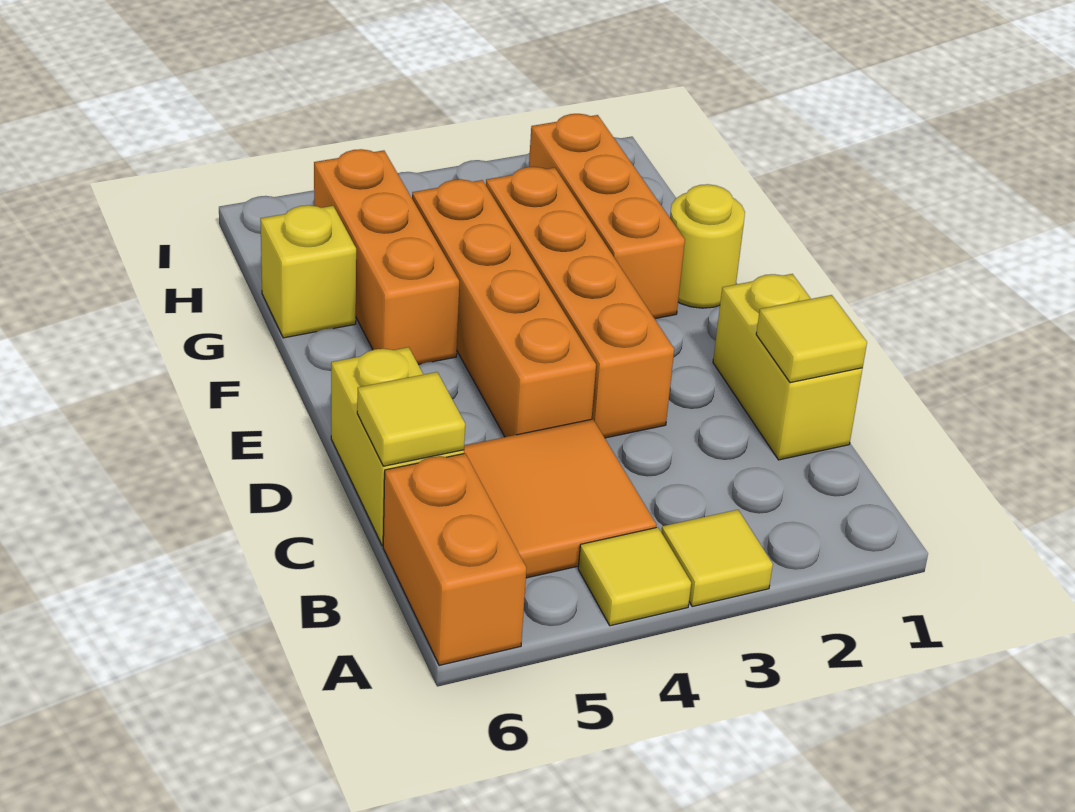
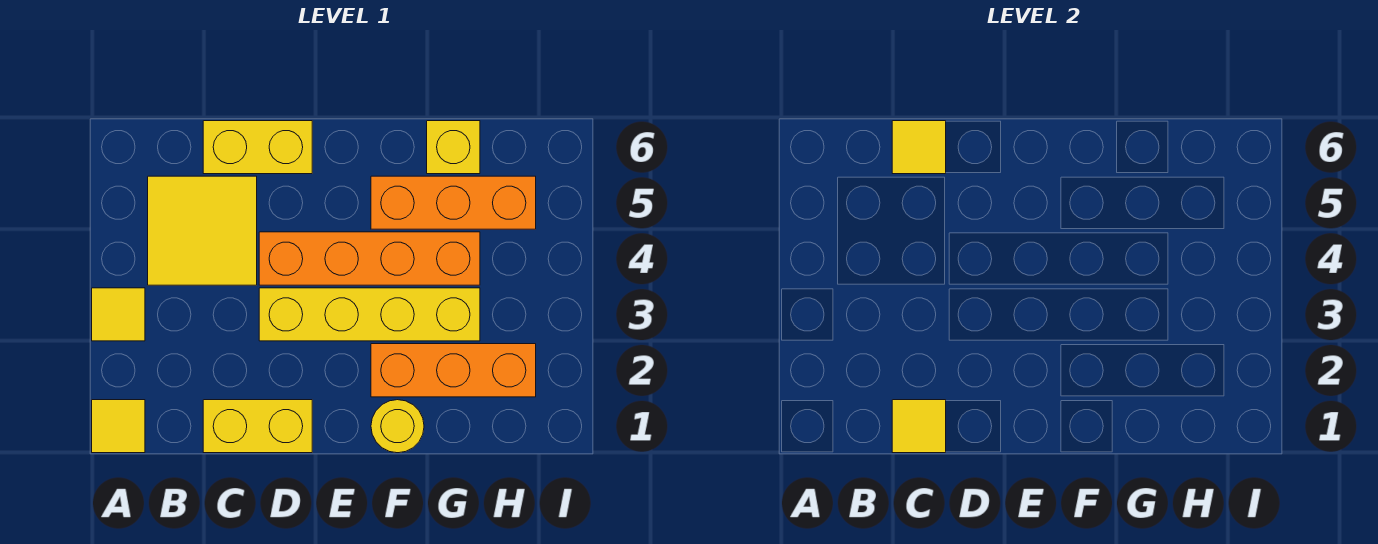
yellow 1x1 tile [578,527,691,626] -> yellow 1x1 tile moved to [92,400,145,453]
orange 1x2 brick [383,453,526,665] -> none
orange 2x2 tile [464,419,656,578] -> yellow 2x2 tile [148,176,257,285]
orange 1x4 brick [485,167,674,438] -> yellow 1x4 brick [259,288,480,341]

